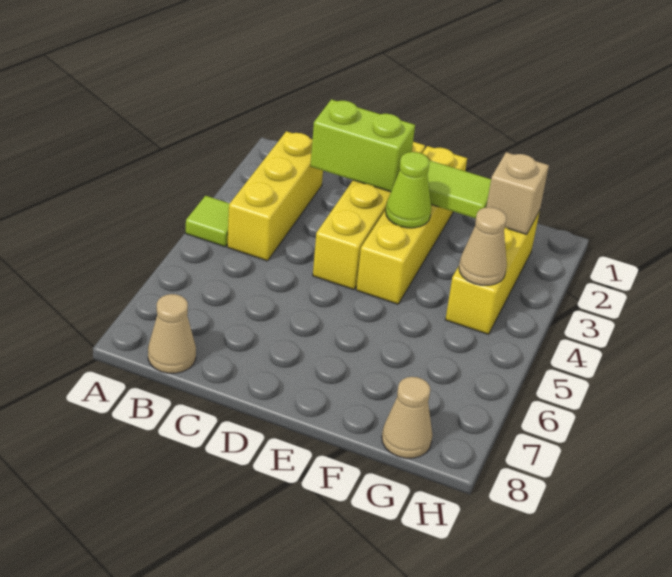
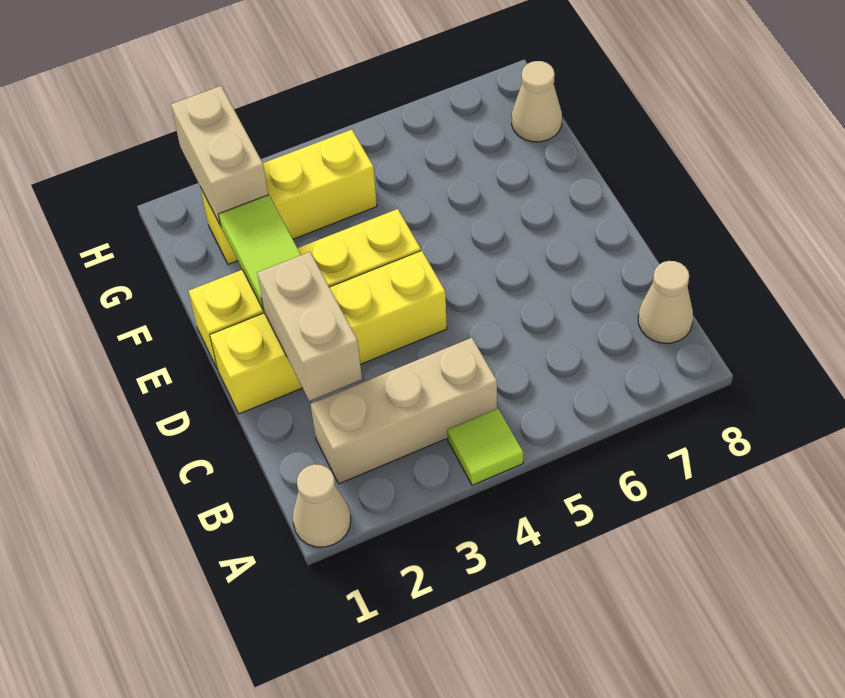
yellow 1x3 brick [227,131,323,261] -> tan 1x3 brick [311,338,497,484]
lime 1x2 brick [310,99,415,192] -> tan 1x2 brick [257,252,362,401]
lime 1x1 cone [386,152,431,228] -> none
tan 1x1 brick [486,152,549,234] -> tan 1x2 brick [171,86,268,224]
tan 1x1 cone [459,207,507,285] -> tan 1x1 cone moved to [293,464,351,547]

